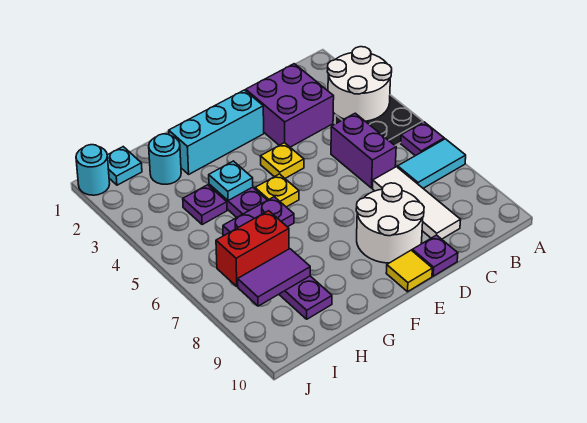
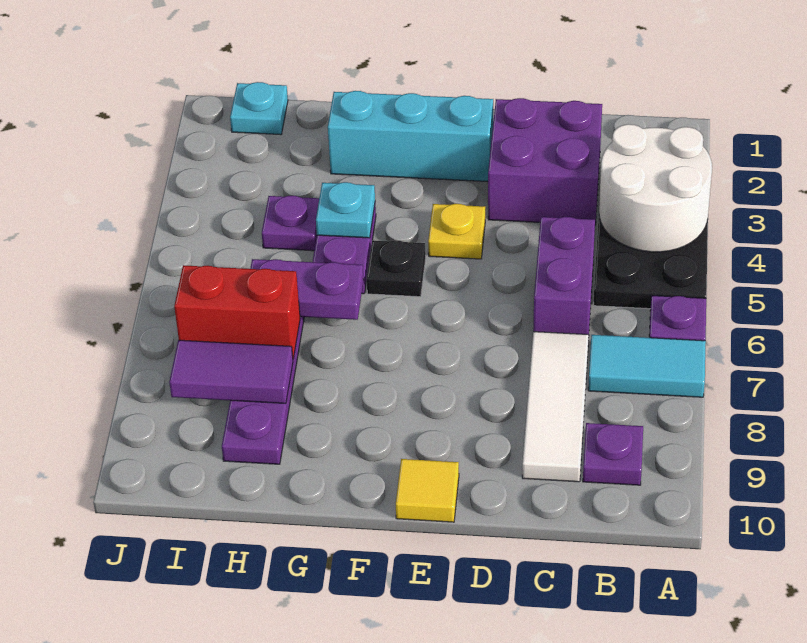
white 2x2 round brick [356,183,424,263] -> none
purple 1x1 plate [412,235,458,276] -> purple 1x1 plate moved to [583,423,643,485]
yellow 1x1 plate [255,174,299,207] -> black 1x1 plate [367,240,426,297]
cyan 1x1 round brick [149,134,181,184] -> none
cyan 1x1 round brick [76,145,110,195] -> none

